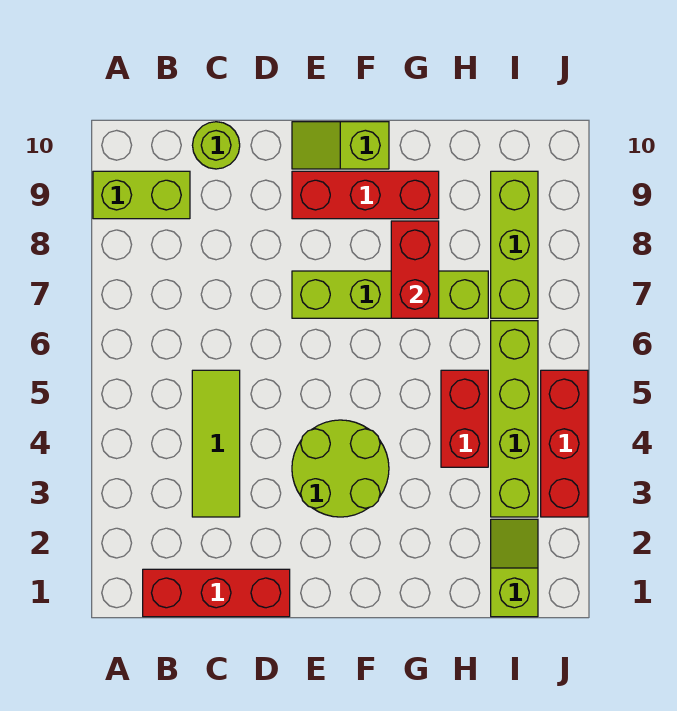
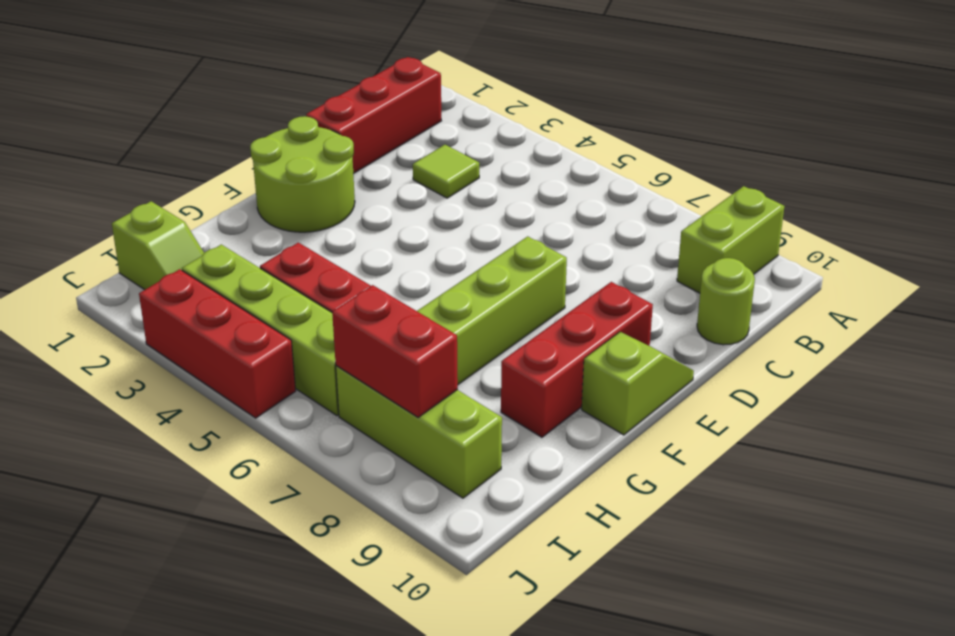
lime 1x3 tile [192,370,240,517] -> lime 1x1 tile [413,145,479,198]
lime 2x2 round brick [292,420,389,517] -> lime 2x2 round brick moved to [250,116,355,232]
red 1x2 brick [391,221,439,318] -> red 1x2 brick moved to [332,285,458,417]

